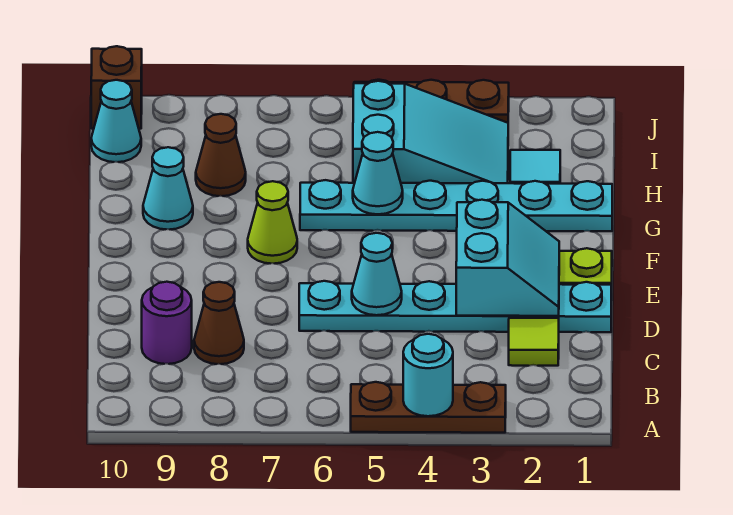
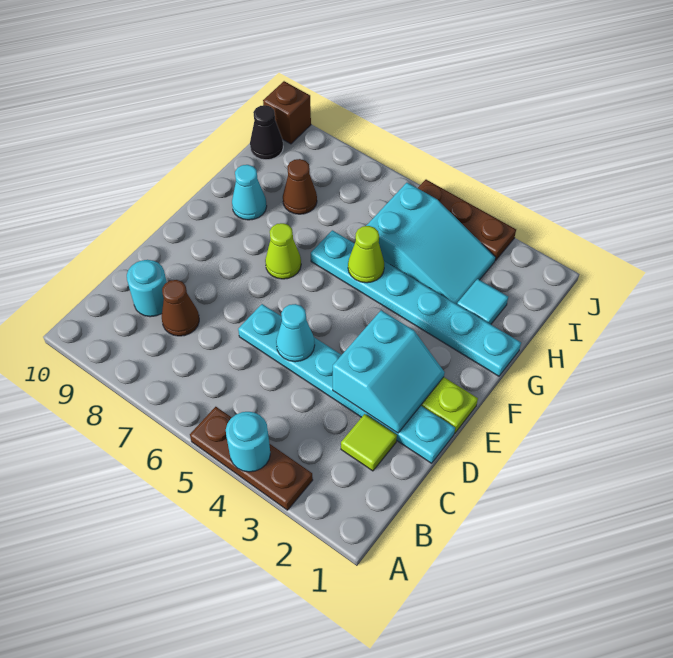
purple 1x1 round brick [142,282,192,364] -> cyan 1x1 round brick [127,260,167,317]
cyan 1x1 cone [353,132,403,214] -> lime 1x1 cone [348,226,384,283]
cyan 1x1 cone [91,80,141,162] -> black 1x1 cone [250,105,283,160]

